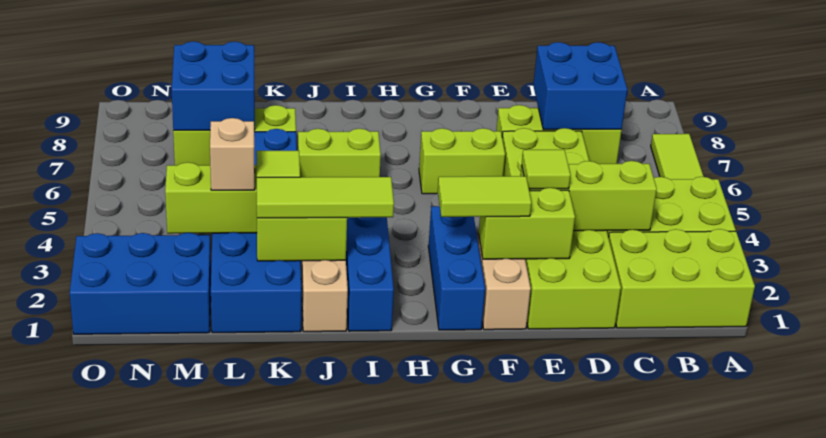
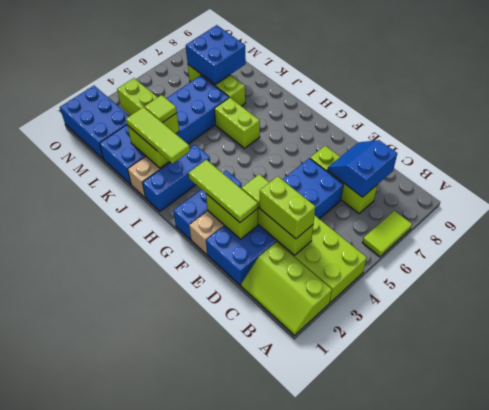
lime 2x3 brick [608,229,755,328] -> lime 2x3 slope [241,242,332,335]
blue 2x2 brick [533,42,627,130] -> blue 2x2 slope [327,140,397,197]
lime 2x6 brick [502,128,621,329] -> blue 2x6 brick [206,158,343,285]
lime 1x2 tile [438,176,531,217] -> lime 1x3 tile [189,160,258,222]
lime 1x2 brick [419,128,505,194] -> lime 1x2 brick moved to [260,176,315,239]
tan 1x1 brick [210,118,255,190] -> none

